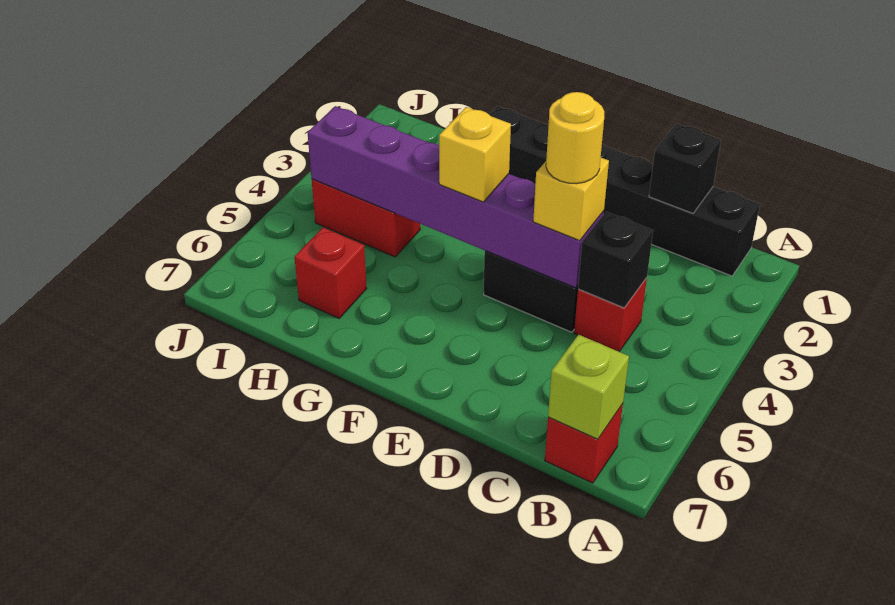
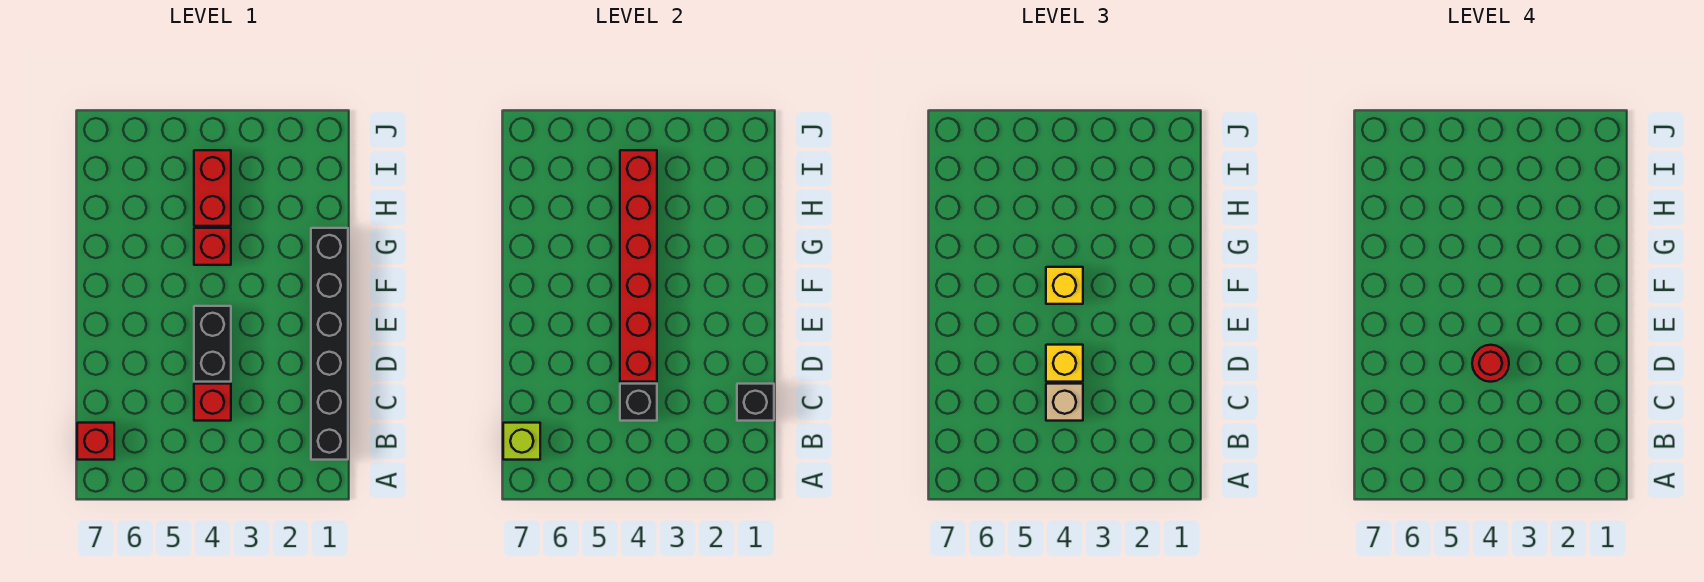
none -> tan 1x1 brick [1046,384,1083,421]
purple 1x6 brick [308,106,604,288] -> red 1x6 brick [620,150,657,382]
yellow 1x1 round brick [546,92,604,184] -> red 1x1 round brick [1472,345,1509,382]
red 1x1 brick [294,227,367,318] -> red 1x1 brick moved to [194,228,231,265]

